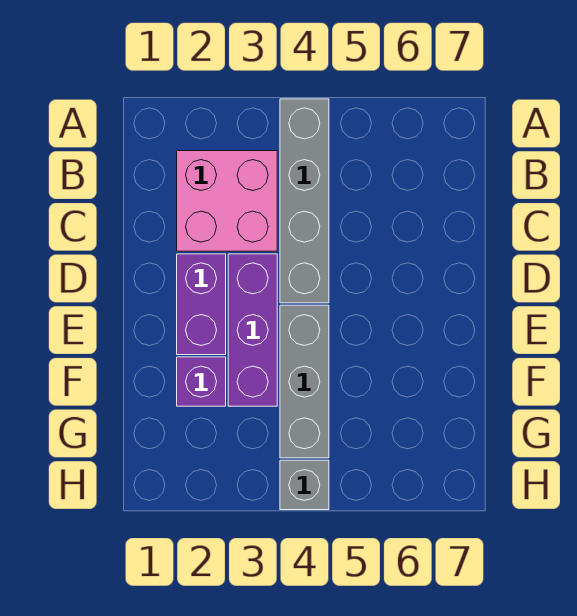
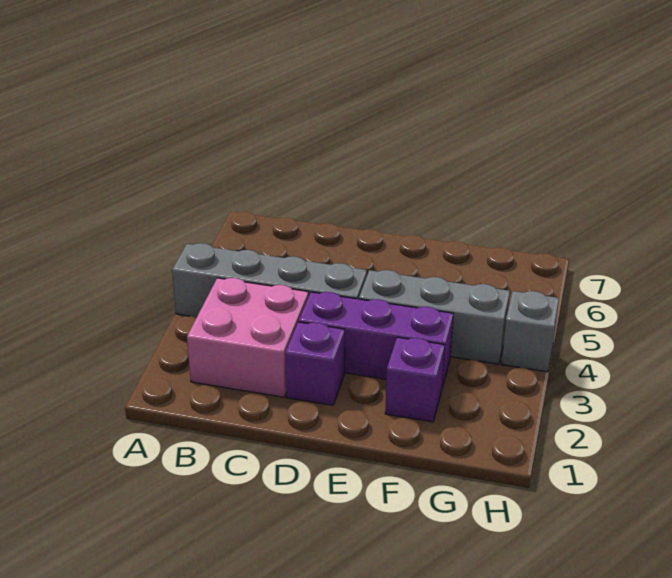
purple 1x2 brick [177,254,226,355] -> purple 1x1 brick [285,322,345,405]

